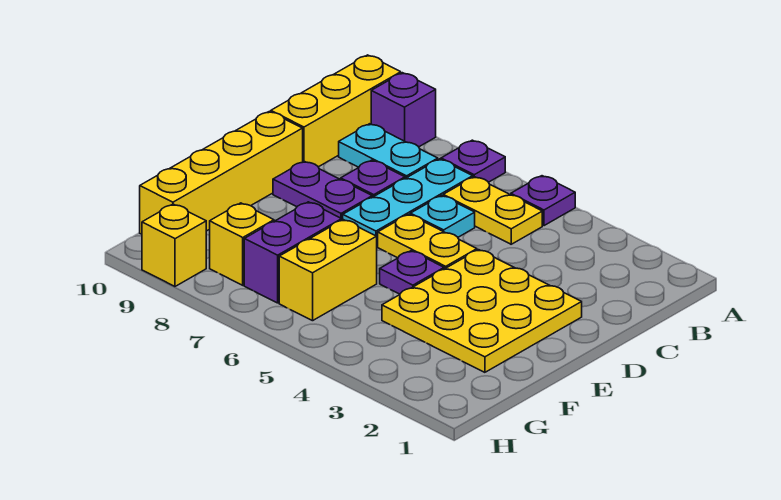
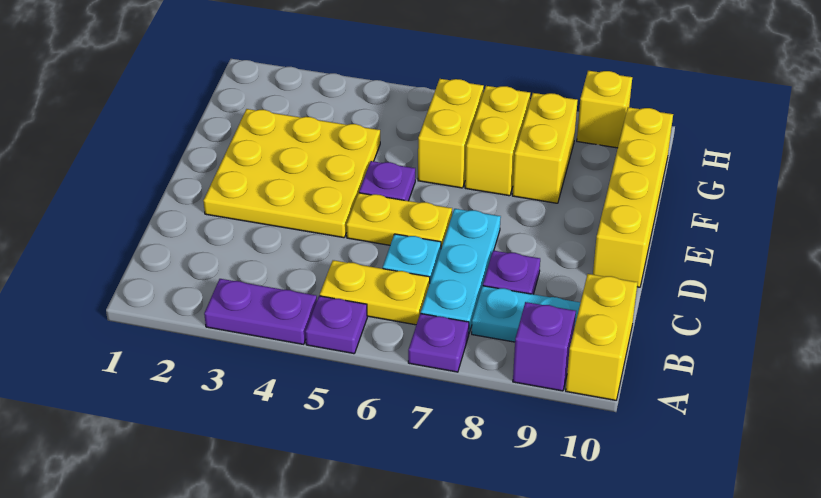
yellow 1x3 brick [271,55,401,167] -> yellow 1x2 brick [566,274,638,400]
purple 1x2 plate [273,161,372,220] -> purple 1x2 plate moved to [204,279,317,344]
purple 1x2 brick [244,202,342,303] -> yellow 1x2 brick [465,86,530,196]
yellow 1x1 brick [210,203,274,285] -> yellow 1x2 brick [512,93,578,203]

